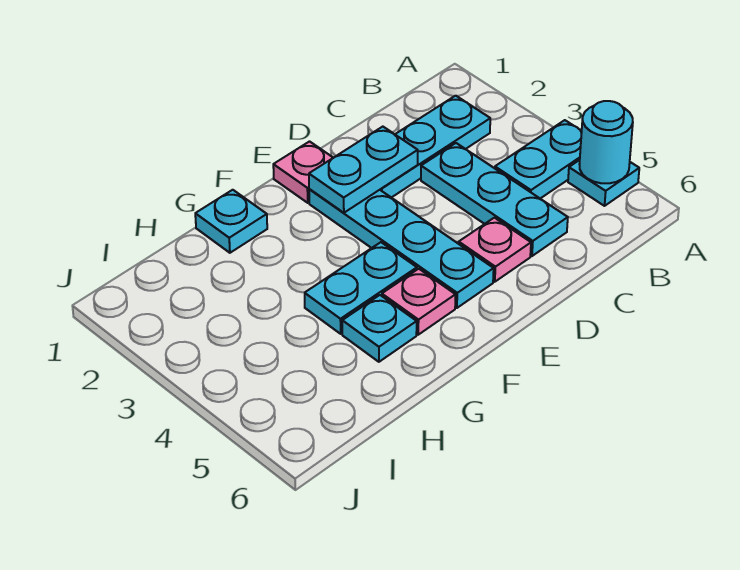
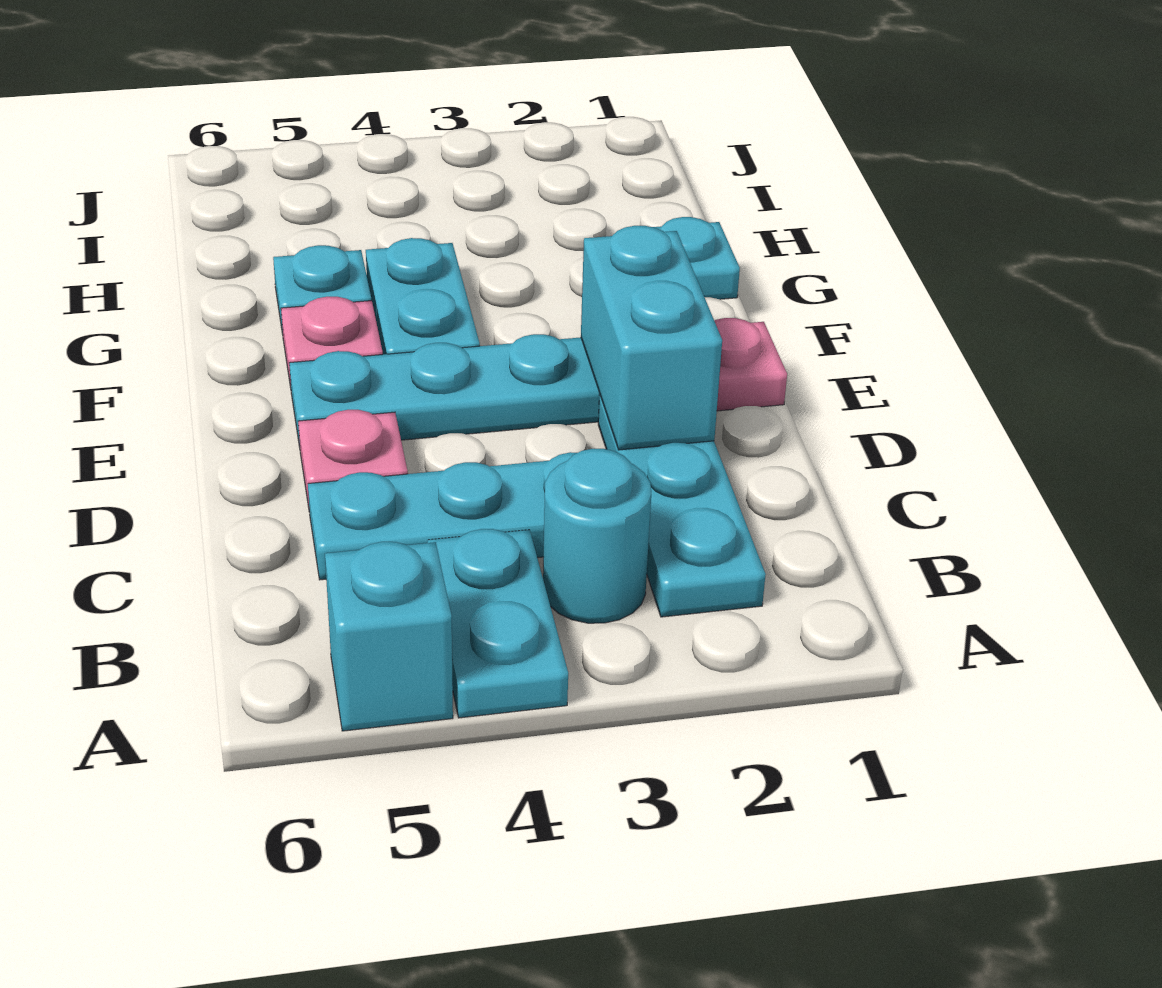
cyan 1x1 plate [568,160,639,206] -> cyan 1x1 brick [325,542,453,731]
cyan 1x1 round brick [580,101,633,183] -> cyan 1x1 round brick moved to [543,449,651,623]
cyan 1x2 plate [309,127,418,213] -> cyan 1x2 brick [581,226,722,450]

